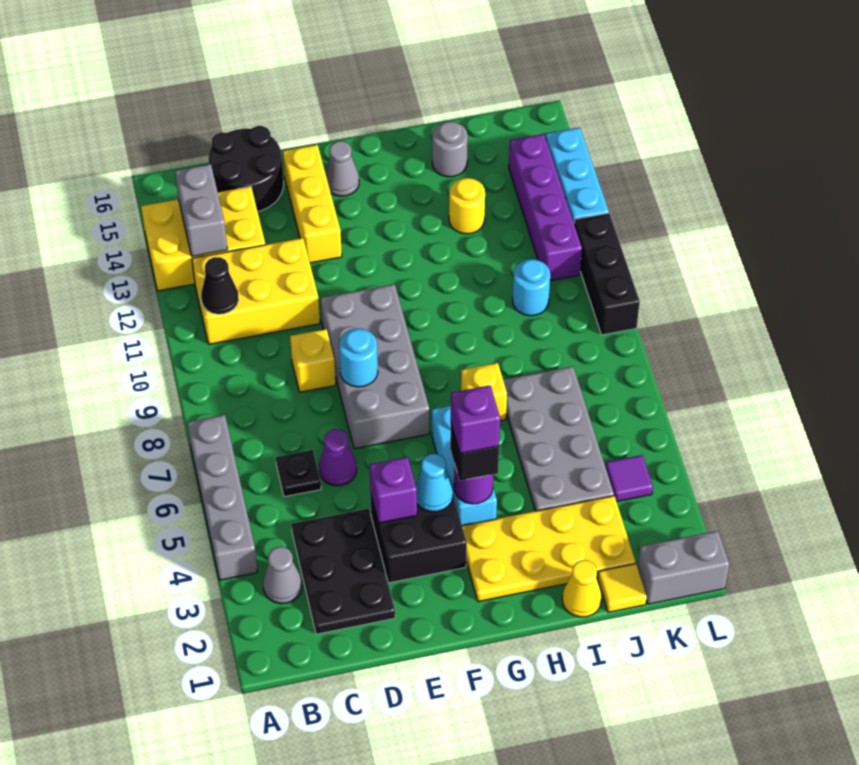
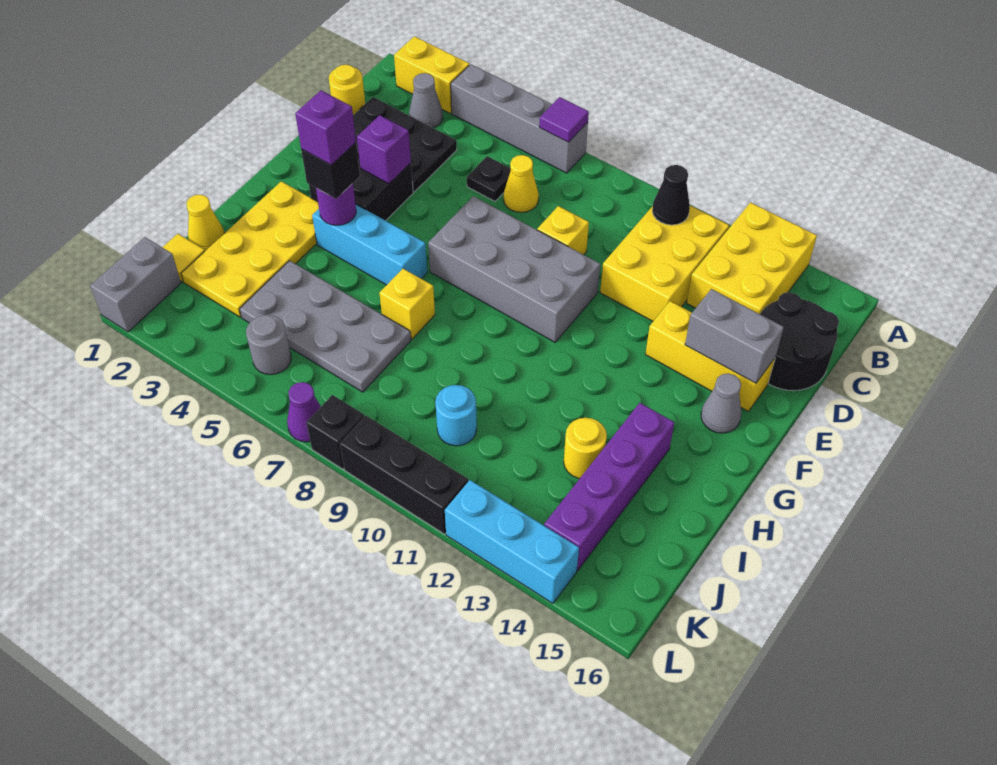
none -> yellow 1x2 brick [394,36,469,113]
grey 1x2 brick [175,164,228,256] -> grey 1x2 brick moved to [685,289,784,383]
none -> yellow 1x1 round brick [329,65,365,115]
none -> yellow 1x1 cone [504,155,539,212]
purple 1x1 cone [319,429,357,486] -> purple 1x1 cone moved to [287,382,321,442]
cyan 1x1 round brick [339,329,378,387] -> none
cyan 1x1 cone [416,454,453,512] -> none
grey 1x1 round brick [432,122,468,177] -> grey 1x1 round brick moved to [246,315,291,375]
purple 1x1 tile [605,455,653,502] -> purple 1x1 tile moved to [539,97,589,142]
purple 1x4 brick [509,134,582,281] -> purple 1x4 brick turned to [544,403,674,571]
none -> black 1x1 brick [306,395,364,469]

